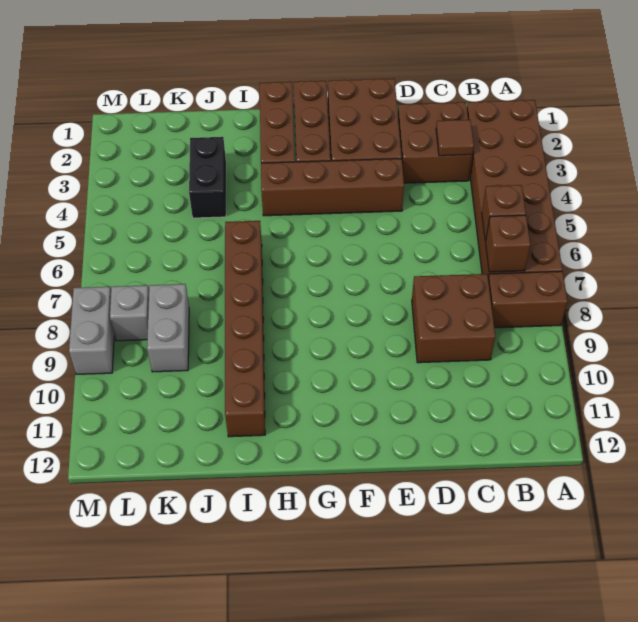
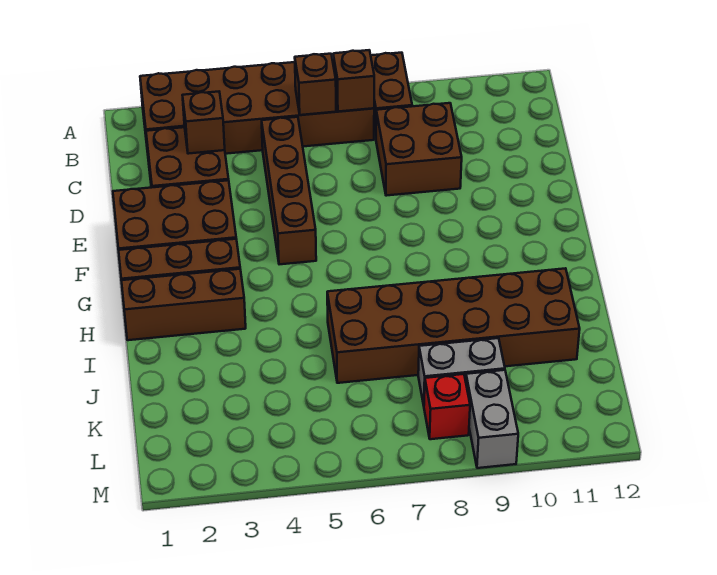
brown 1x1 tile [436,120,474,156] -> brown 1x1 brick [182,92,225,154]
brown 1x4 brick [261,159,404,216] -> brown 1x4 brick moved to [262,117,316,264]
brown 1x6 brick [225,221,265,437] -> brown 2x6 brick [327,268,580,383]
black 1x2 brick [189,137,226,218] -> none
grey 1x1 brick [110,285,149,341] -> red 1x1 brick [424,374,470,439]
grey 1x2 brick [69,287,114,374] -> grey 1x2 brick turned to [466,370,518,468]

